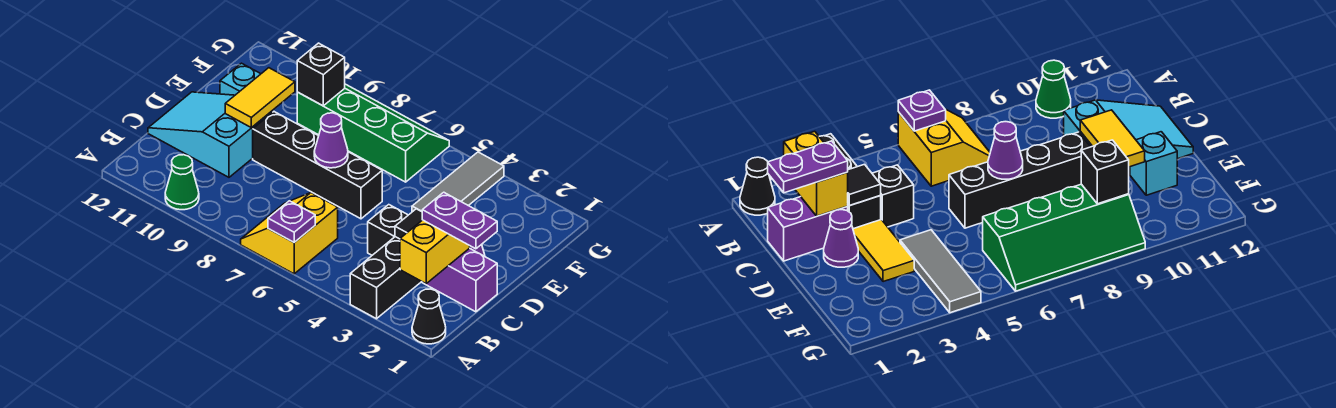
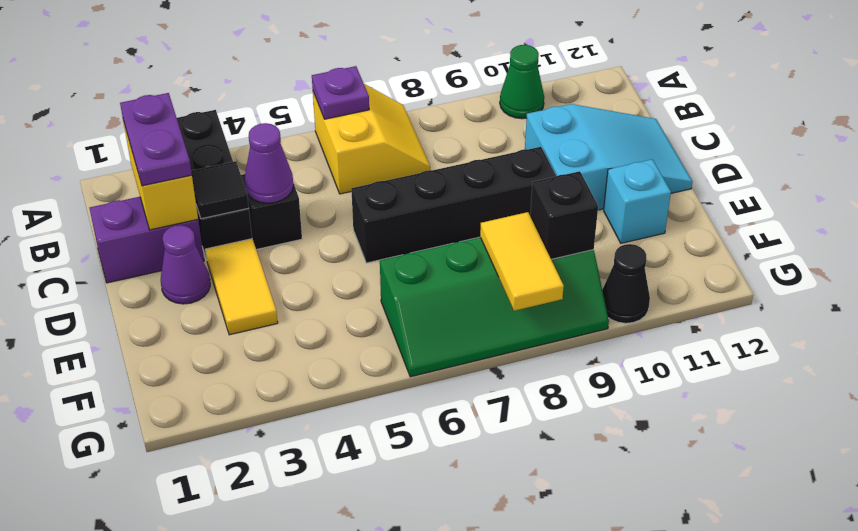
black 1x1 cone [412,289,446,344] -> black 1x1 cone moved to [602,244,650,323]
purple 1x2 plate [422,192,497,249] -> purple 1x2 plate turned to [120,93,192,186]
purple 1x1 cone [314,113,348,168] -> purple 1x1 cone moved to [244,123,294,203]
yellow 1x2 tile [225,68,295,128] -> yellow 1x2 tile moved to [480,212,564,311]
grey 1x3 tile [412,152,504,212] -> none

